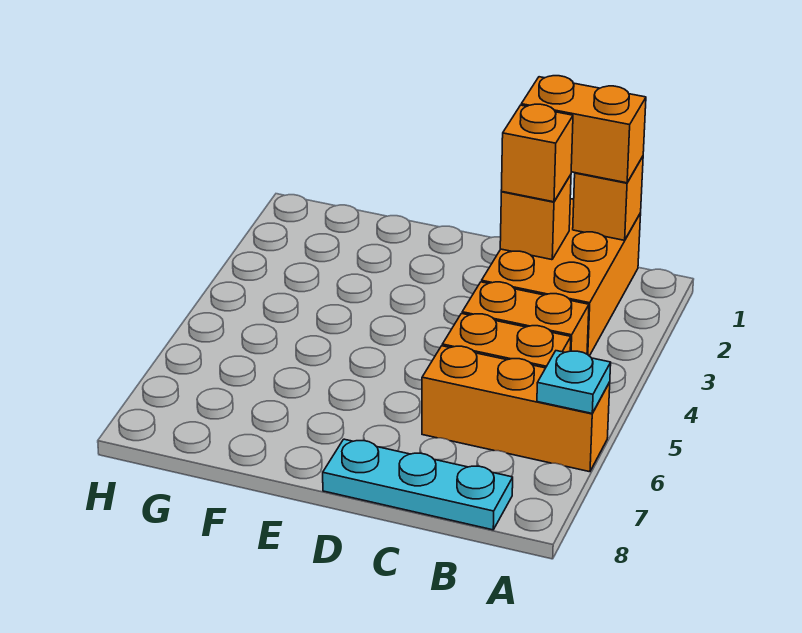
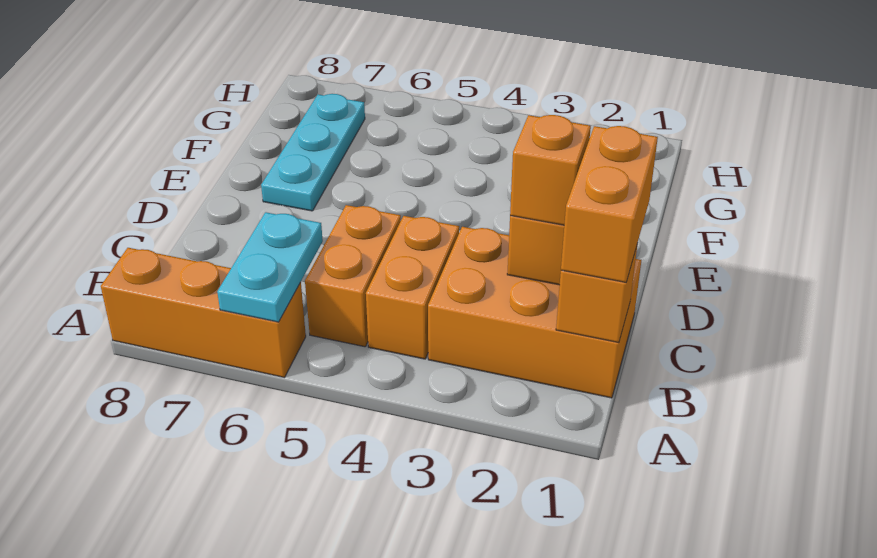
orange 1x3 brick [422,346,610,472] -> orange 1x3 brick turned to [101,248,306,377]
cyan 1x1 plate [537,351,611,413] -> cyan 1x2 plate [217,212,323,322]
cyan 1x3 plate [323,439,513,530] -> cyan 1x3 plate moved to [261,94,365,211]

